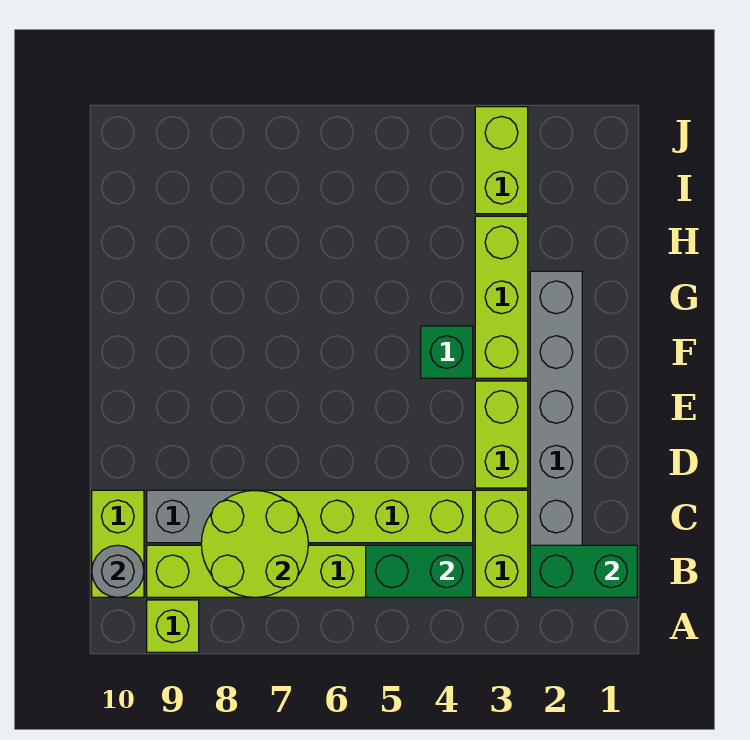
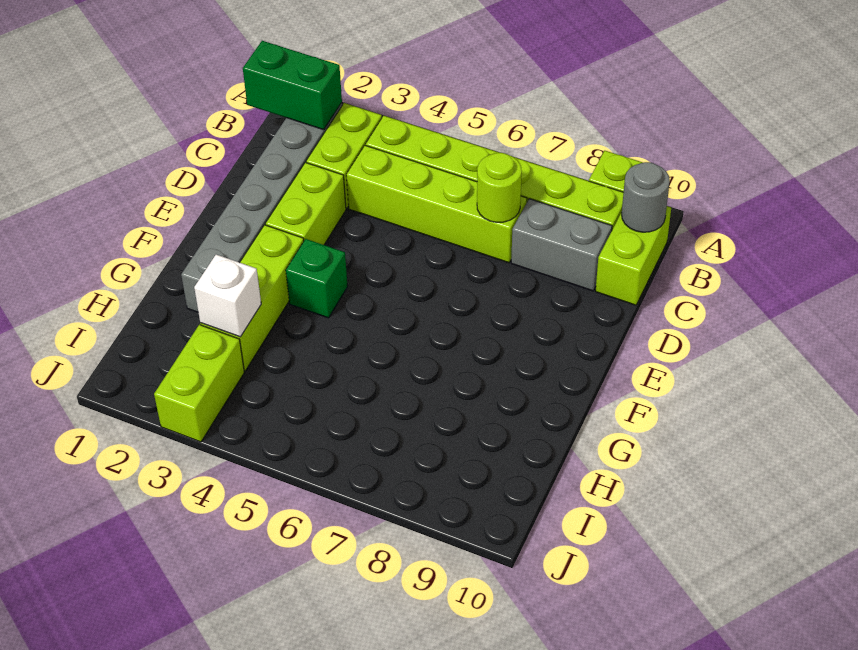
green 1x2 brick [366,545,473,597] -> none
lime 2x2 round brick [201,491,308,597] -> lime 1x1 round brick [477,153,522,222]
none -> white 1x1 brick [194,255,261,337]

